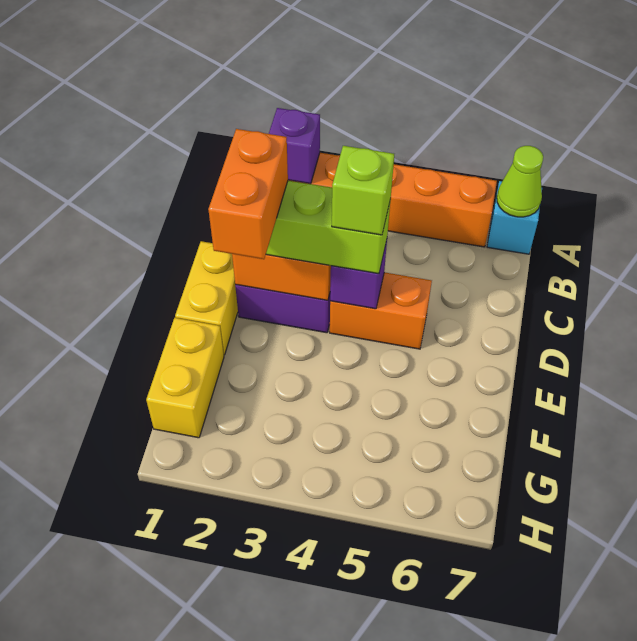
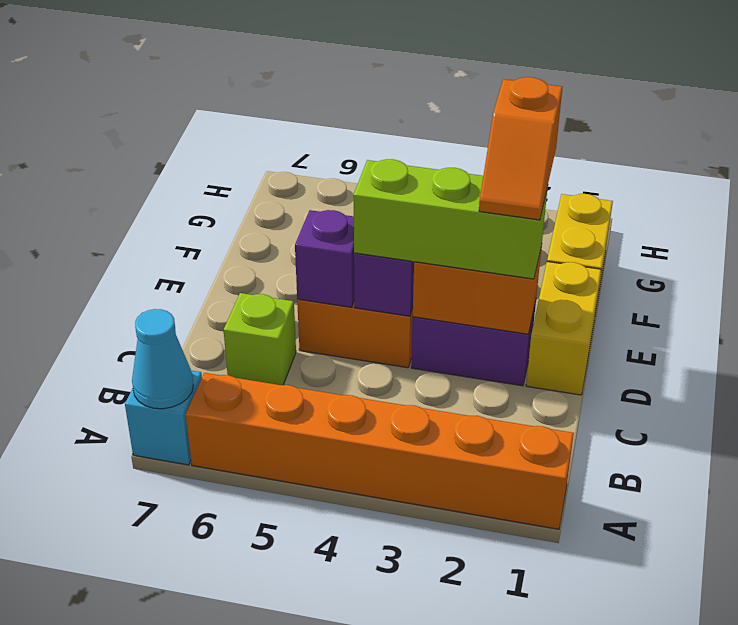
purple 1x1 brick [269,108,320,184] -> purple 1x1 brick moved to [295,210,354,307]
lime 1x1 cone [497,146,543,217] -> cyan 1x1 cone [132,309,193,409]
orange 1x2 brick [208,129,288,259] -> orange 1x2 slope [479,77,562,220]
lime 1x1 brick [332,146,394,235] -> lime 1x1 brick moved to [224,293,296,385]

